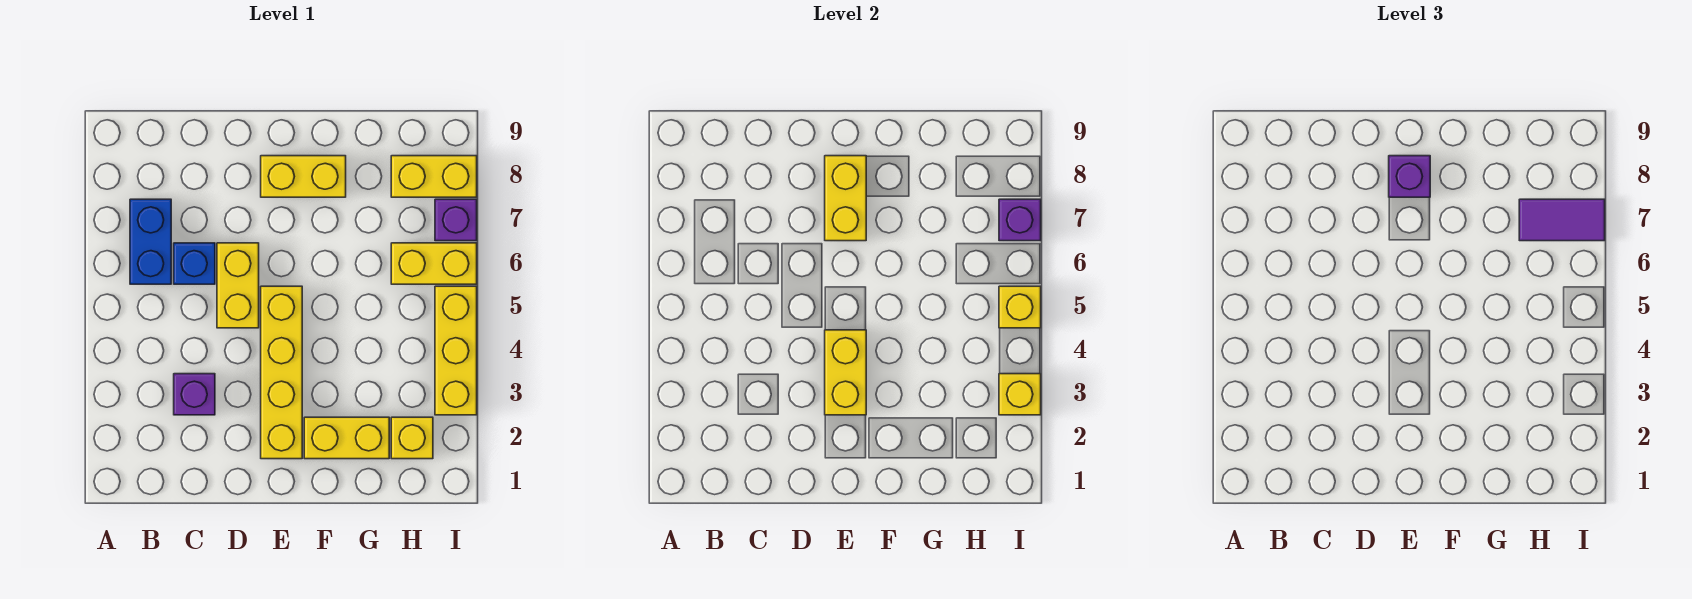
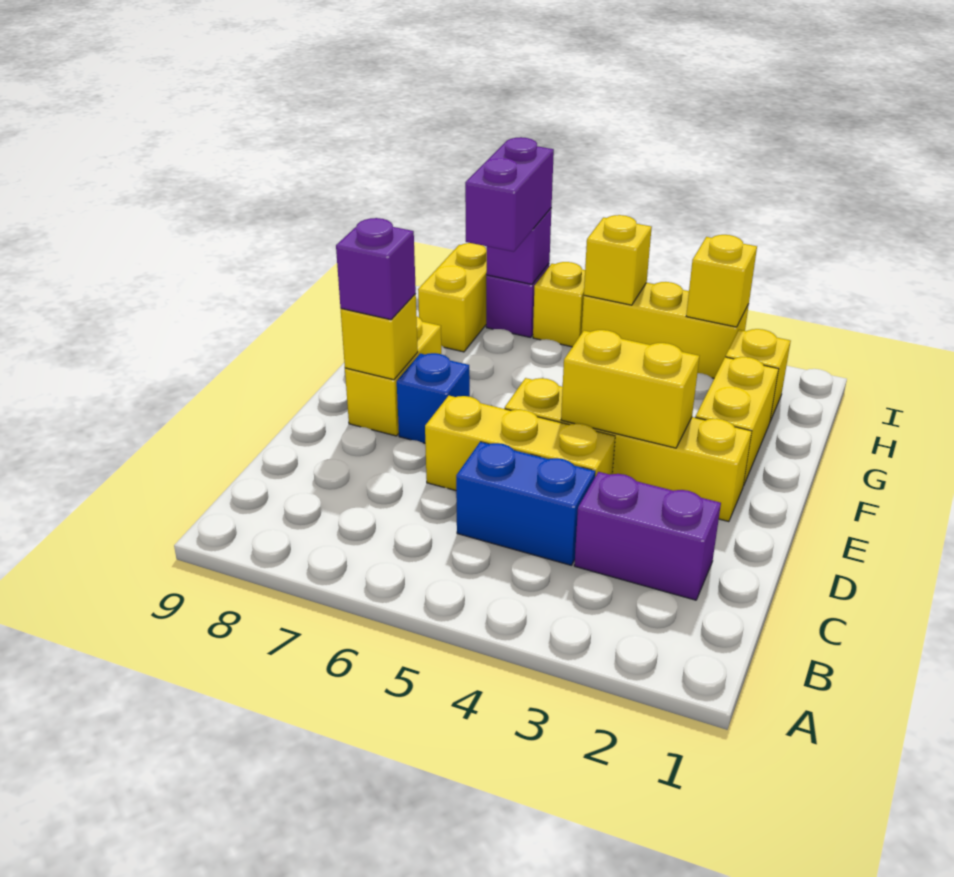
blue 1x2 brick [130,199,171,284] -> blue 1x2 brick moved to [456,442,595,565]
purple 1x1 brick [174,374,215,415] -> purple 1x2 brick [574,472,721,600]
blue 1x1 brick [174,243,215,284] -> blue 1x1 brick moved to [397,353,470,443]
yellow 1x2 brick [217,243,259,328] -> yellow 1x3 brick [425,396,615,491]
yellow 1x2 brick [825,156,866,241] -> yellow 1x1 brick [341,294,418,380]
yellow 1x2 brick [391,243,477,284] -> yellow 1x1 brick [533,262,585,347]
purple 1x2 tile [1519,199,1605,241] -> purple 1x2 brick [465,137,554,252]

